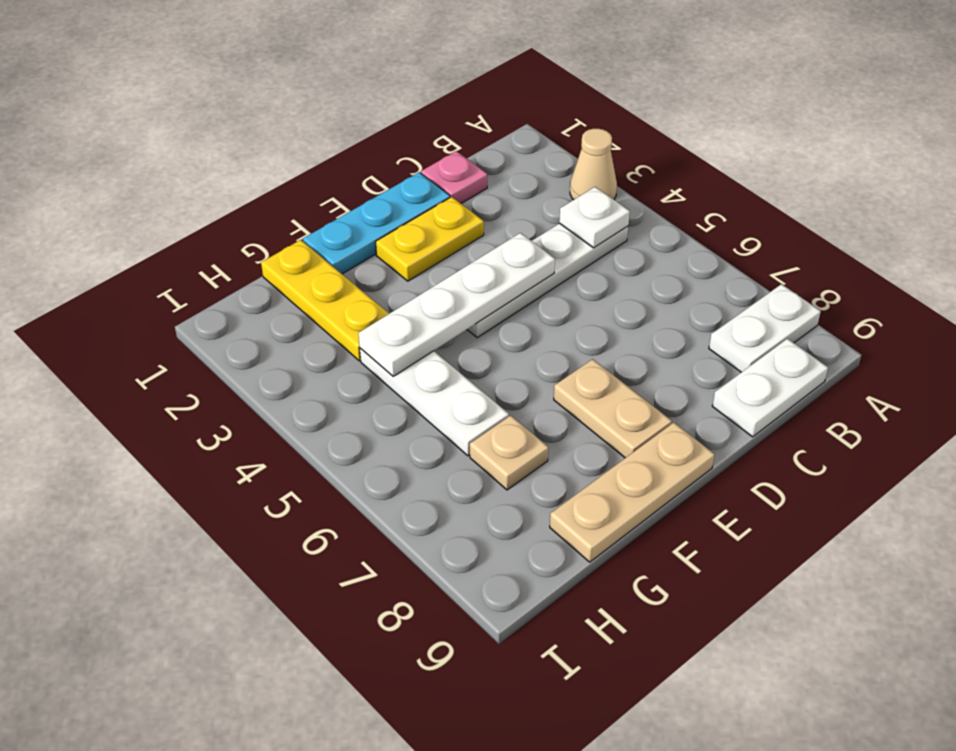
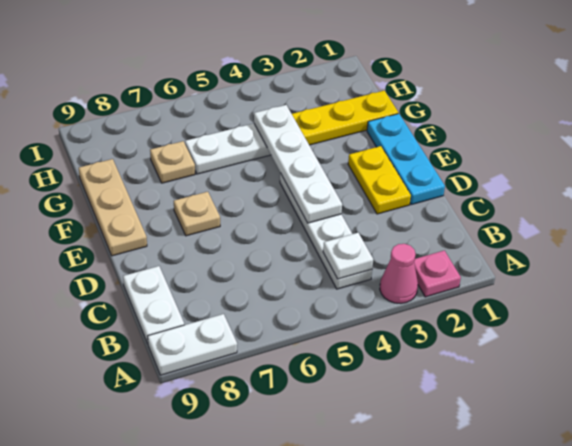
tan 1x1 cone [570,129,617,200] -> pink 1x1 cone [380,244,418,303]
white 1x2 plate [709,284,821,372] -> white 1x2 plate turned to [148,314,237,375]
pink 1x1 plate [421,151,487,203] -> pink 1x1 plate moved to [414,250,461,297]
tan 1x2 plate [554,359,672,458] -> tan 1x1 plate [174,192,220,236]

